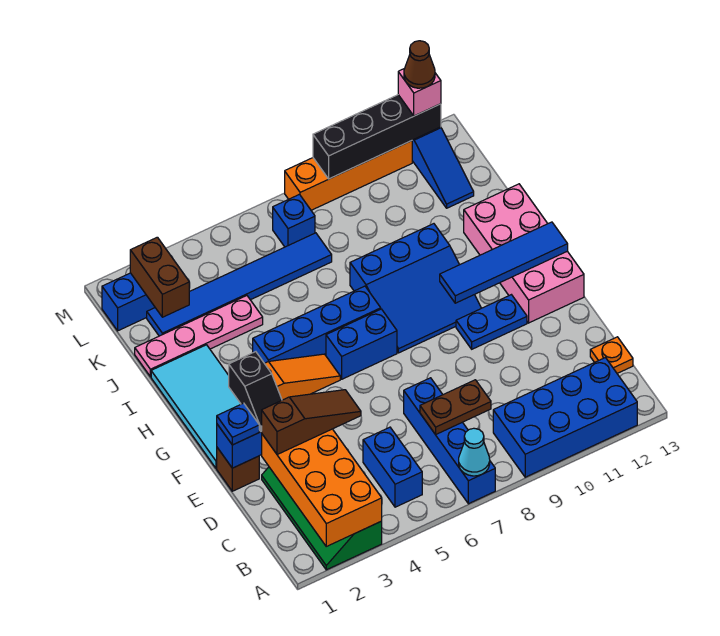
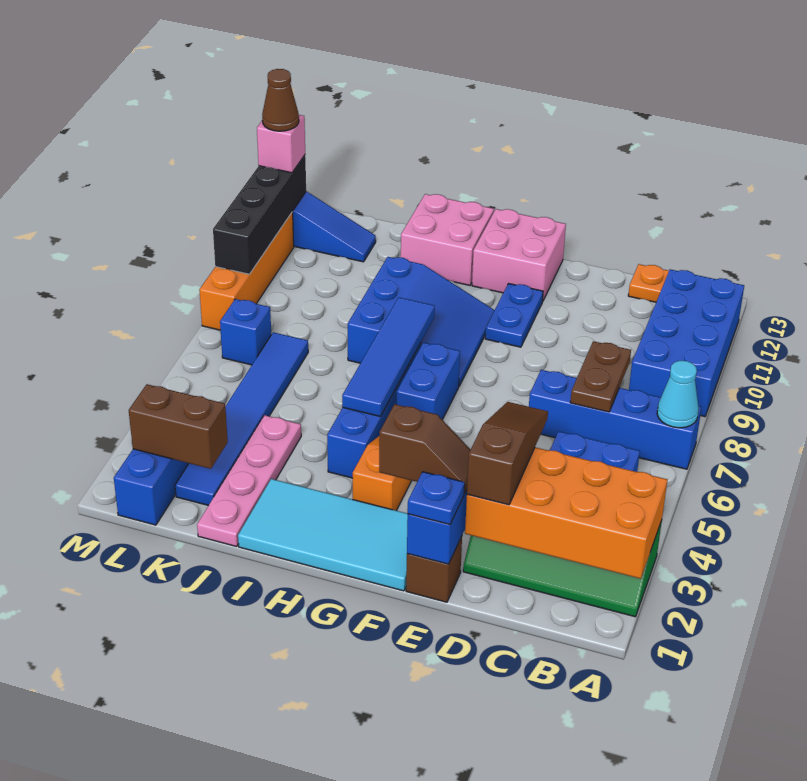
black 1x2 slope [229,352,282,431] -> brown 1x2 slope [379,404,471,494]
blue 1x4 tile [440,222,568,303] -> blue 1x4 tile moved to [342,297,435,417]

